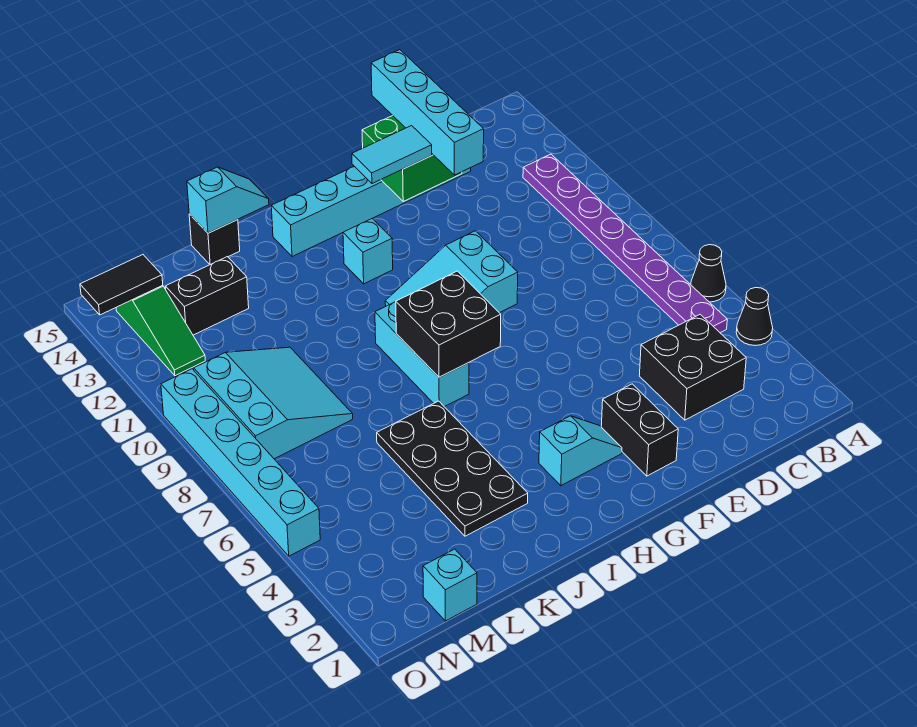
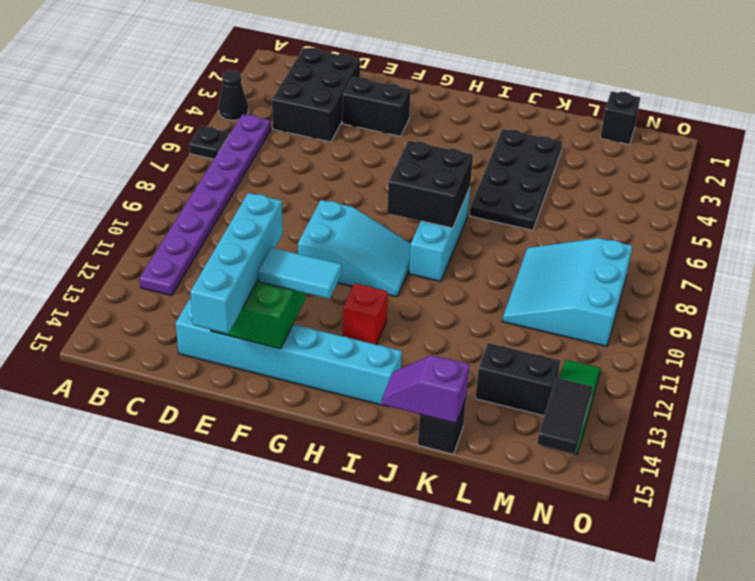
black 1x1 cone [691,245,726,302] -> black 1x1 plate [189,126,229,159]
black 2x2 brick [639,314,746,420] -> black 2x3 brick [272,48,360,142]
black 1x2 brick [601,384,678,476] -> black 1x2 brick turned to [342,77,411,136]
cyan 1x2 slope [539,416,622,486] -> none
cyan 1x1 brick [343,219,393,284] -> red 1x1 brick [343,284,388,344]
cyan 1x2 slope [187,167,269,233] -> purple 1x2 slope [382,355,470,424]
cyan 1x1 brick [423,549,477,621] -> black 1x1 brick [600,91,640,144]
black 1x2 tile [80,255,163,315] -> black 1x2 tile turned to [537,378,593,453]
cyan 1x6 brick [161,369,320,556] -> none

